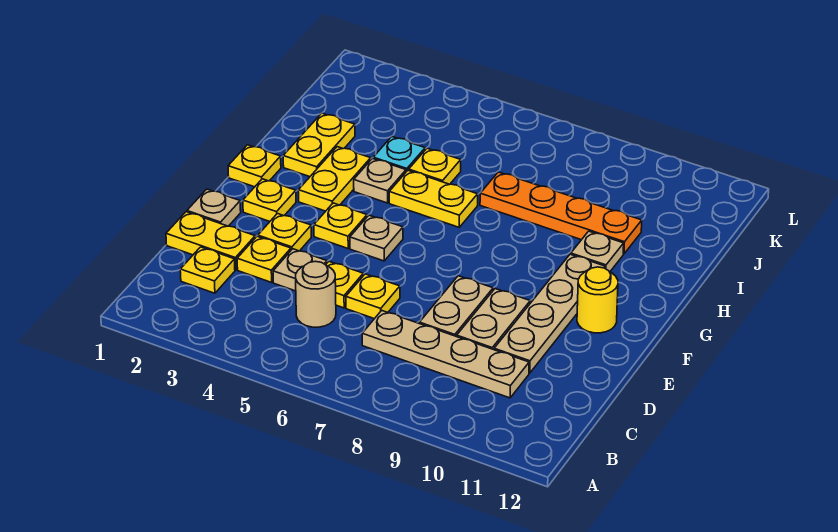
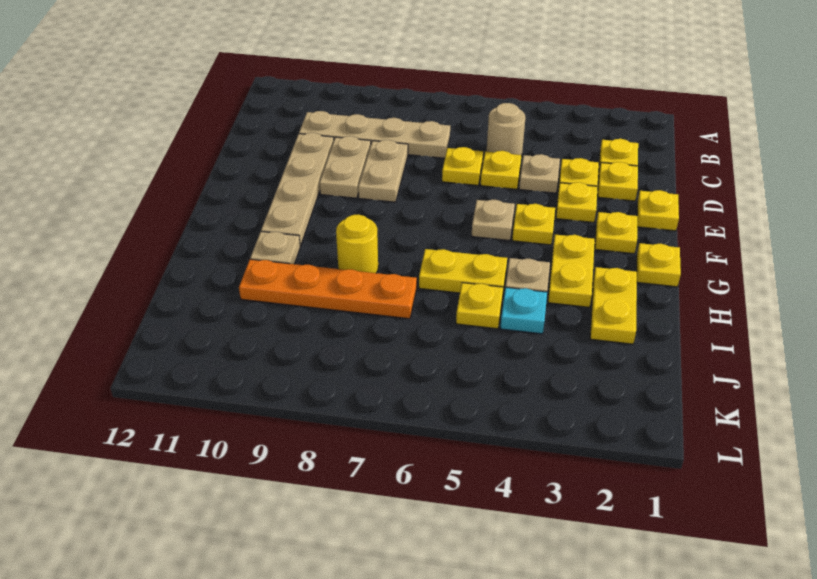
yellow 1x2 plate [166,212,255,270] -> yellow 1x1 plate [598,162,638,201]
tan 1x1 plate [187,189,241,226] -> yellow 1x1 plate [637,190,679,231]
yellow 1x1 round brick [577,267,618,333] -> yellow 1x1 round brick moved to [336,214,378,273]

